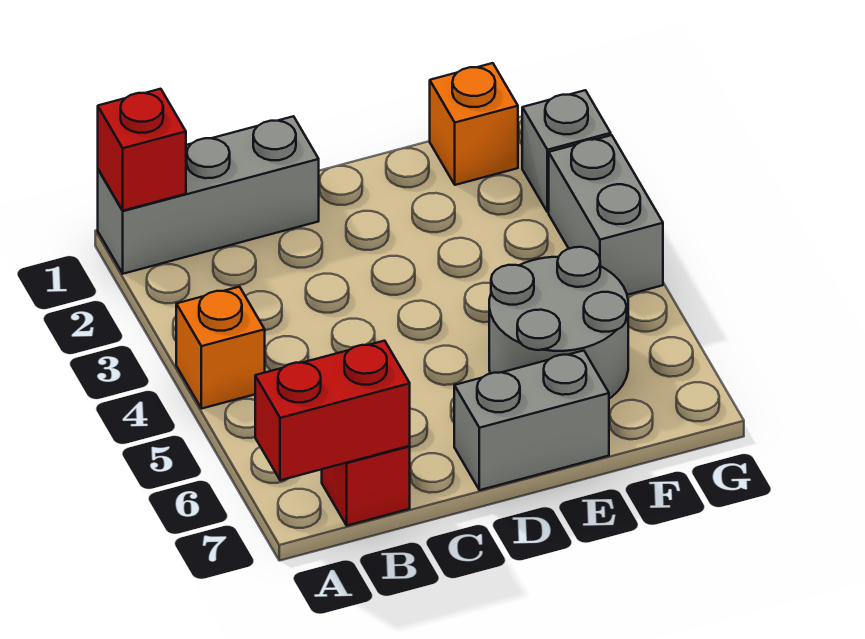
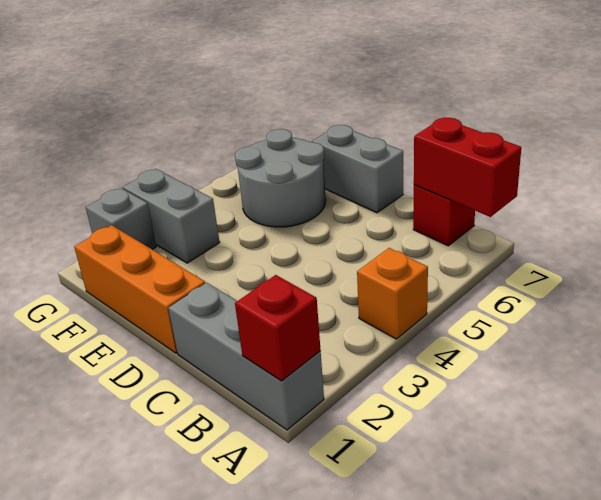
orange 1x1 brick [430,63,518,185] -> orange 1x3 brick [74,225,205,353]
grey 1x2 brick [549,135,663,295] -> grey 1x2 brick turned to [123,169,220,263]

